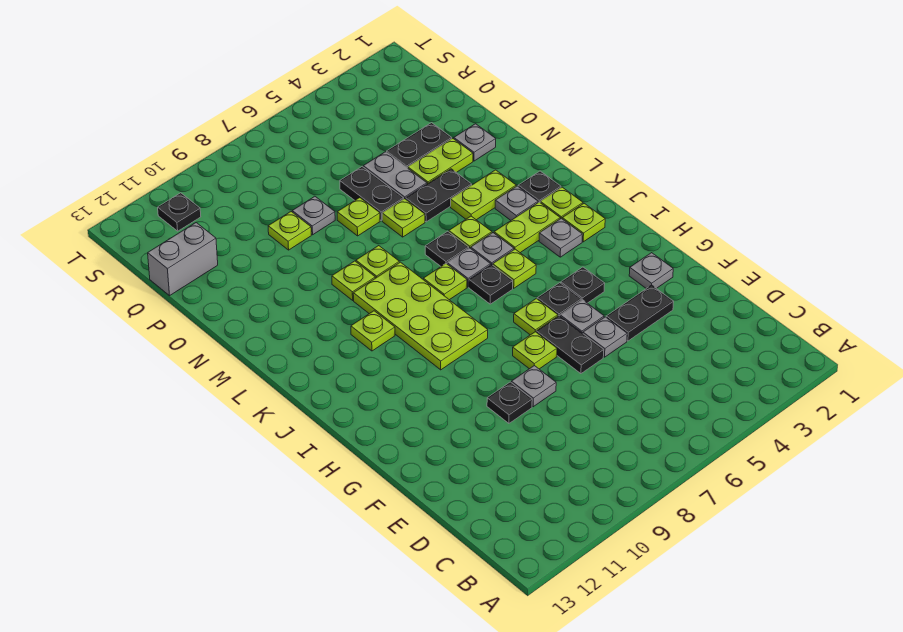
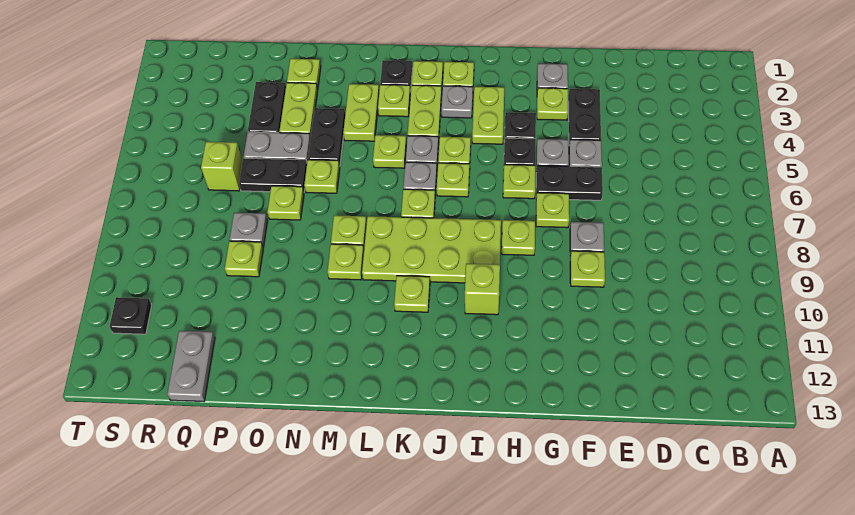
black 1x1 plate [487,382,532,423] -> lime 1x1 plate [570,251,605,287]
none -> lime 1x1 plate [537,88,568,120]
none -> lime 1x1 plate [502,220,535,255]
none -> lime 1x2 plate [472,87,504,144]
none -> lime 1x1 brick [465,264,500,315]
black 1x1 plate [469,265,513,304] -> lime 1x1 plate [437,163,469,197]
grey 1x1 plate [495,186,538,220] -> lime 1x1 plate [378,85,410,117]
black 1x1 plate [425,231,469,266] -> none
grey 1x1 plate [454,124,496,161] -> lime 1x1 plate [287,59,321,90]
none -> lime 1x1 brick [201,142,243,191]
grey 1x2 brick [148,223,218,296] -> grey 1x2 plate [167,331,215,401]

